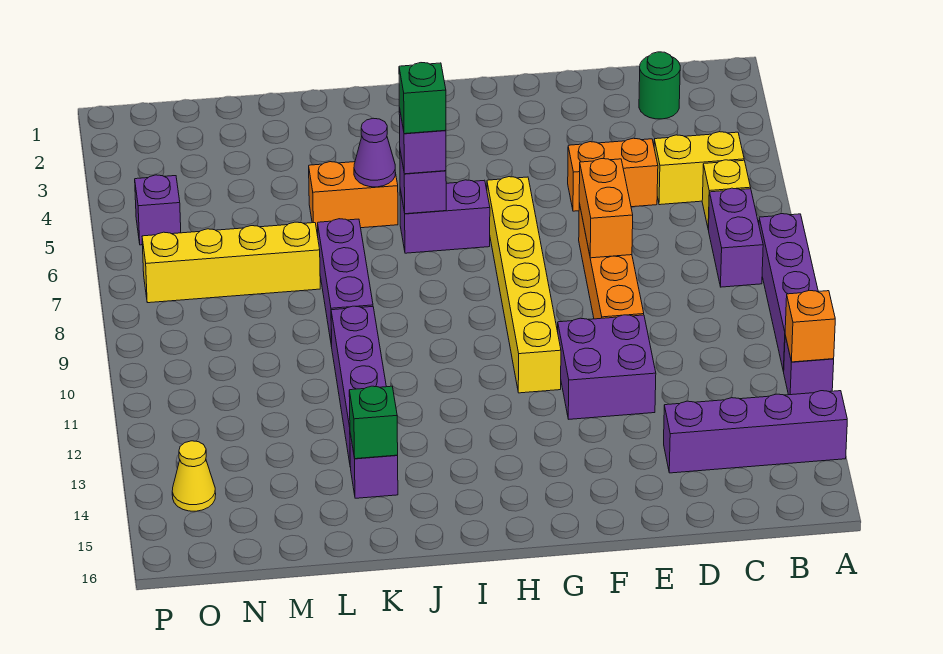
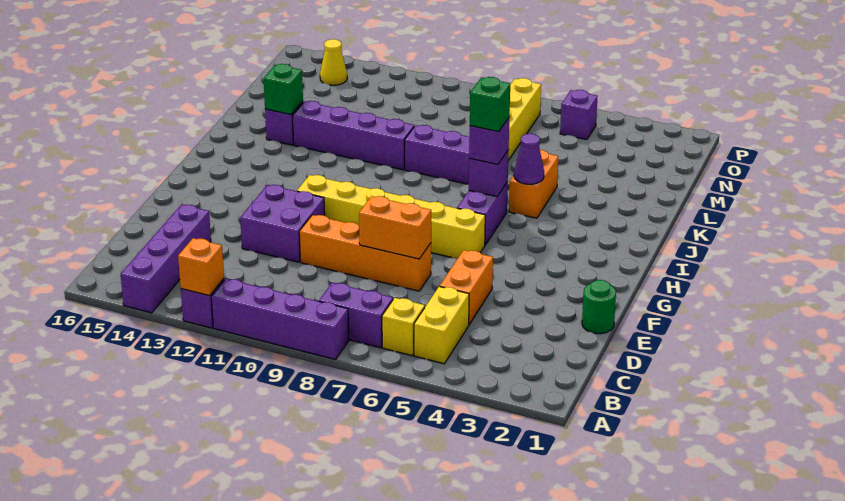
green 1x1 round brick [639,52,680,119] -> green 1x1 round brick moved to [582,280,616,334]

